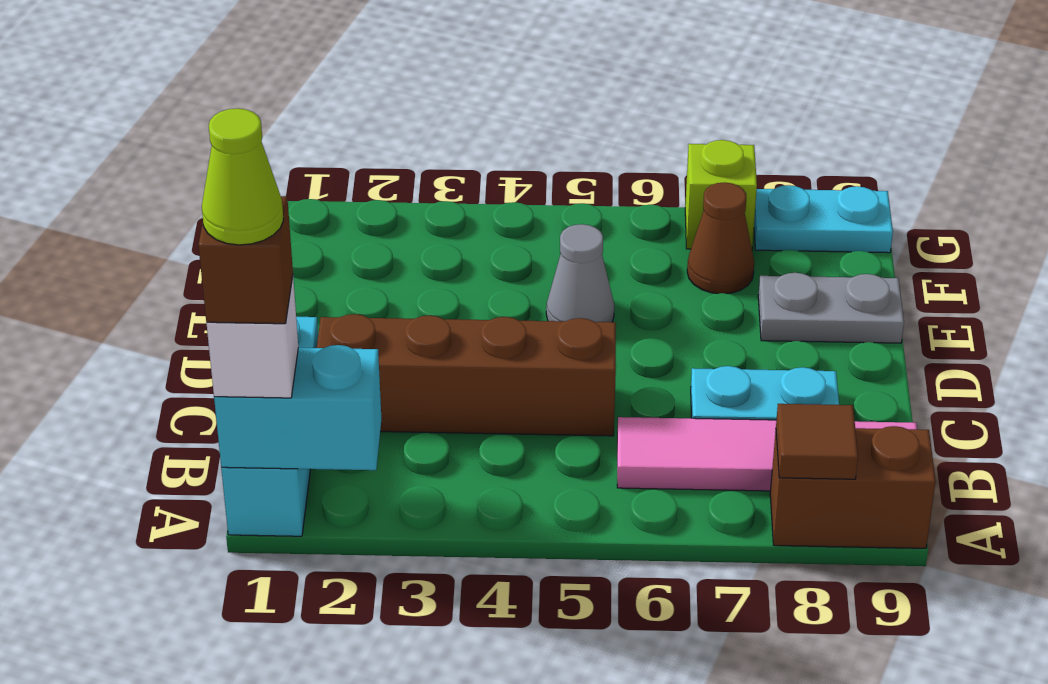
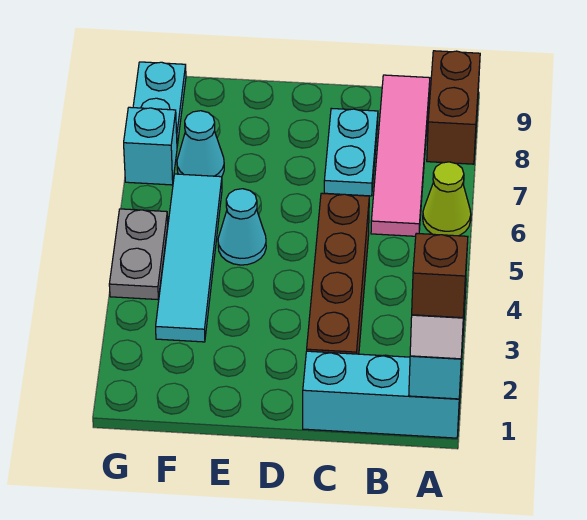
lime 1x1 cone [202,108,284,245] -> lime 1x1 cone moved to [423,162,471,236]
brown 1x1 tile [776,404,858,479] -> none
grey 1x1 cone [546,224,614,322] -> cyan 1x1 cone [218,189,266,265]
grey 1x2 plate [758,273,904,343] -> grey 1x2 plate moved to [109,209,168,300]
none -> cyan 1x4 tile [156,174,222,342]
brown 1x1 cone [687,182,754,294] -> cyan 1x1 cone [177,111,224,177]
lime 1x1 brick [685,140,757,249] -> cyan 1x1 brick [124,107,177,185]

